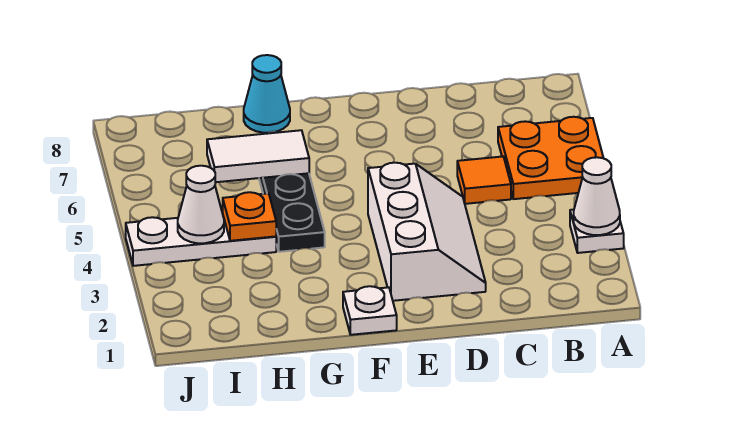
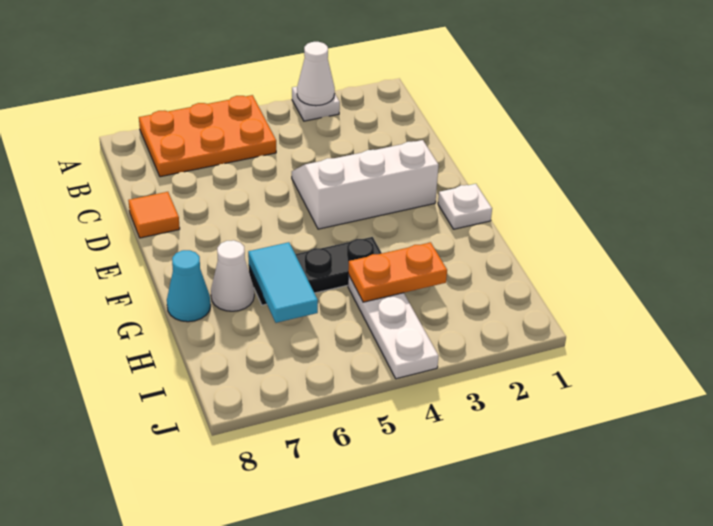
orange 2x2 plate [498,117,603,199] -> orange 2x3 plate [139,95,276,177]
orange 1x1 tile [457,157,511,204] -> orange 1x1 tile moved to [128,192,180,238]
white 1x2 tile [207,130,309,182] -> cyan 1x2 tile [248,242,318,323]
orange 1x1 plate [223,192,276,241] -> orange 1x2 plate [348,242,447,302]
white 1x1 cone [178,166,224,243] -> white 1x1 cone moved to [211,240,254,311]

